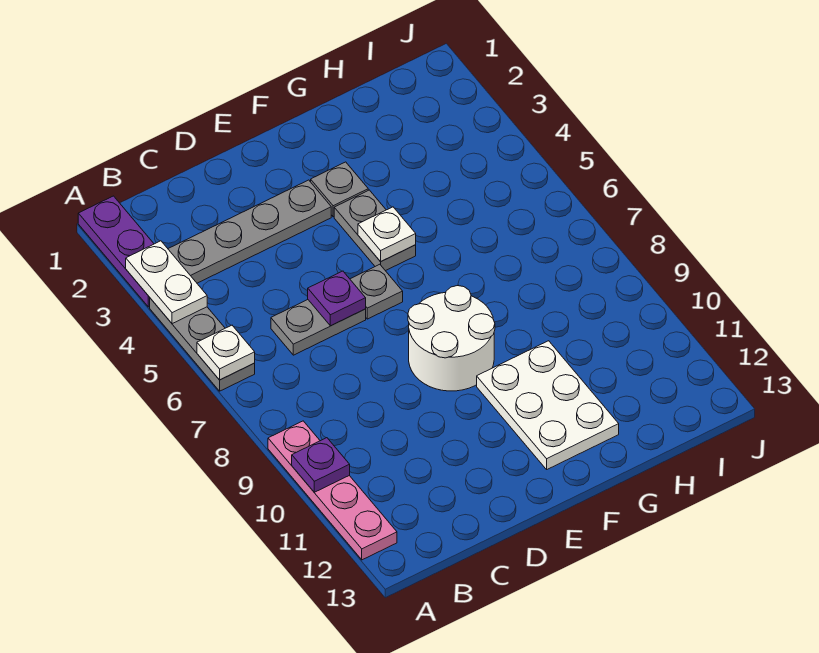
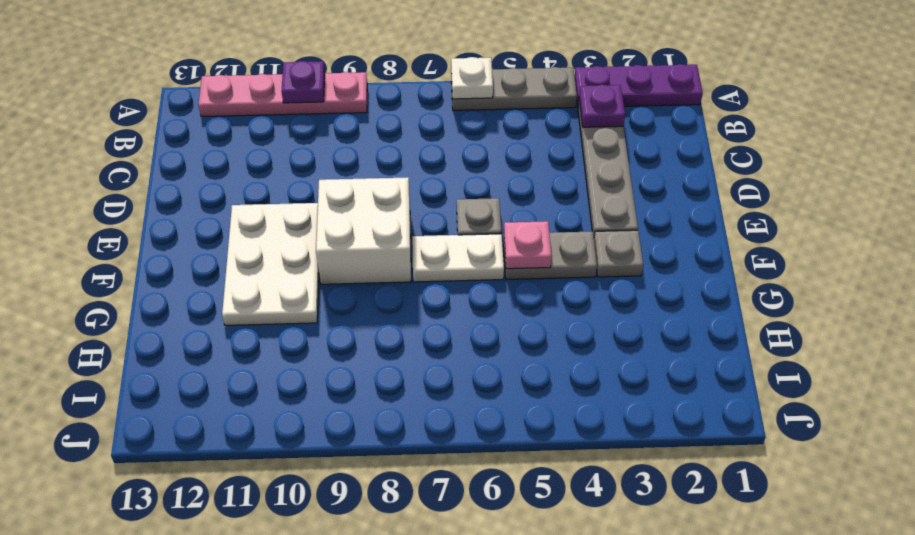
white 1x2 plate [126,241,207,324] -> white 1x2 plate moved to [412,234,504,282]
grey 1x2 plate [271,300,366,355] -> none
purple 1x1 plate [308,271,366,326] -> purple 1x1 plate moved to [579,85,625,127]
white 2x2 round brick [408,286,495,391] -> white 2x2 brick [316,177,411,284]
white 1x1 plate [358,207,416,262] -> pink 1x1 plate [504,221,552,269]
white 2x3 plate [477,341,619,469] -> white 2x3 plate turned to [222,203,319,325]

